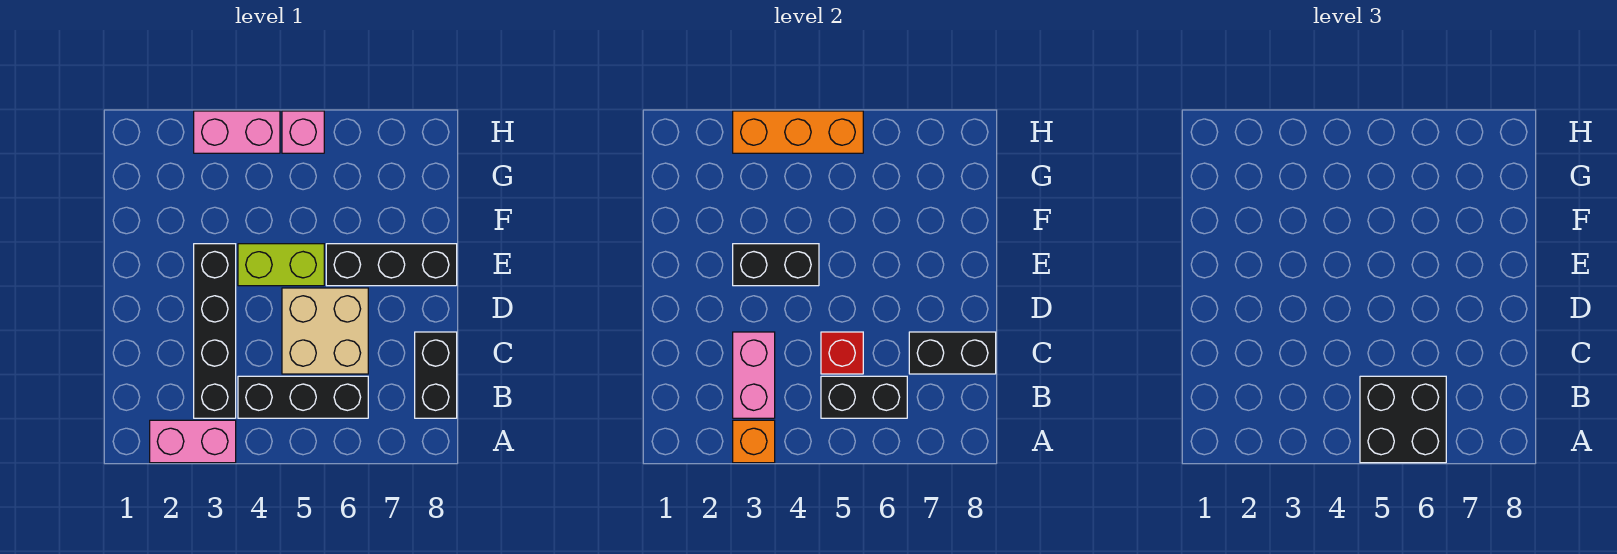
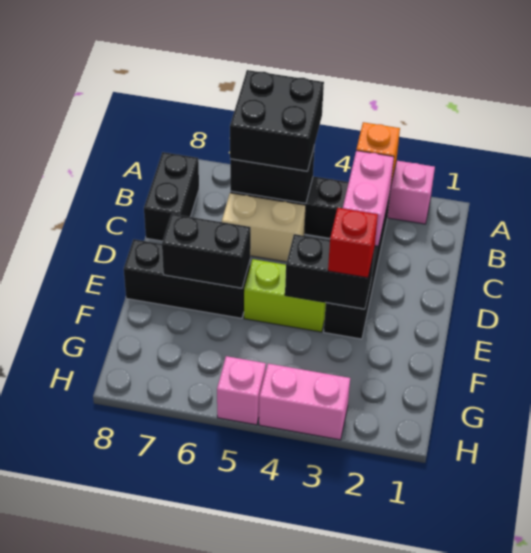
tan 2x2 brick [282,288,368,374] -> tan 1x2 brick [222,193,306,262]
red 1x1 brick [821,332,863,374] -> red 1x1 brick moved to [328,208,378,278]
black 1x2 brick [909,332,996,374] -> black 1x2 brick moved to [162,214,251,288]
orange 1x3 brick [733,111,863,153] -> none

